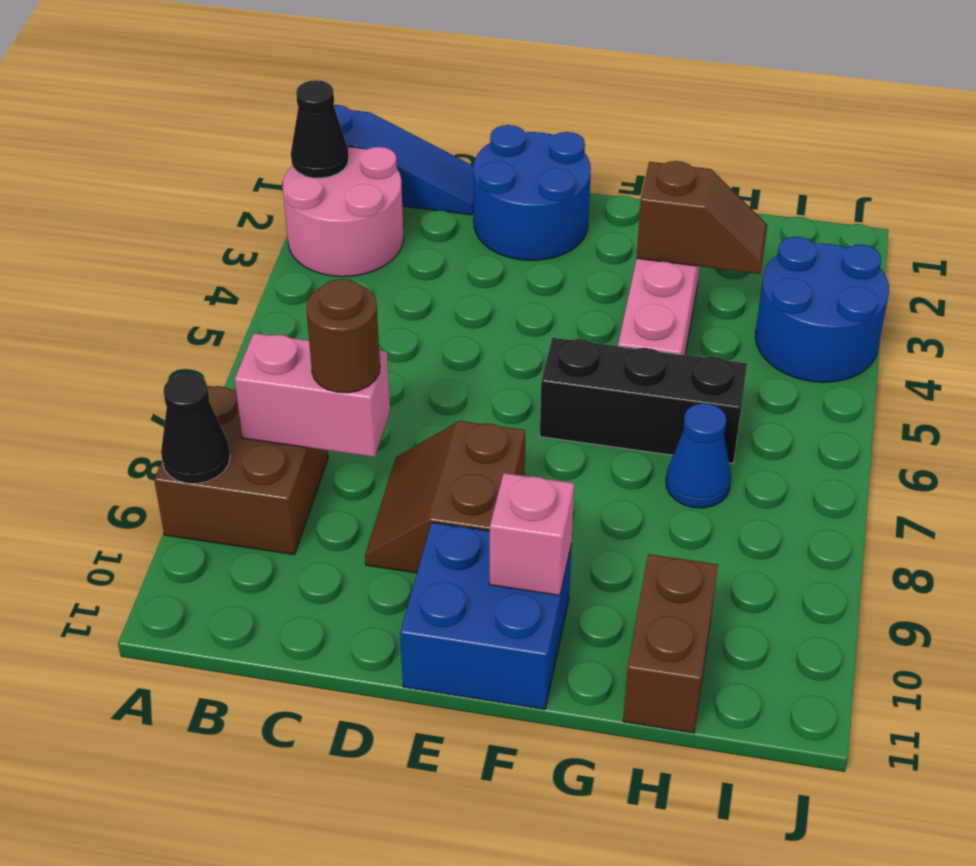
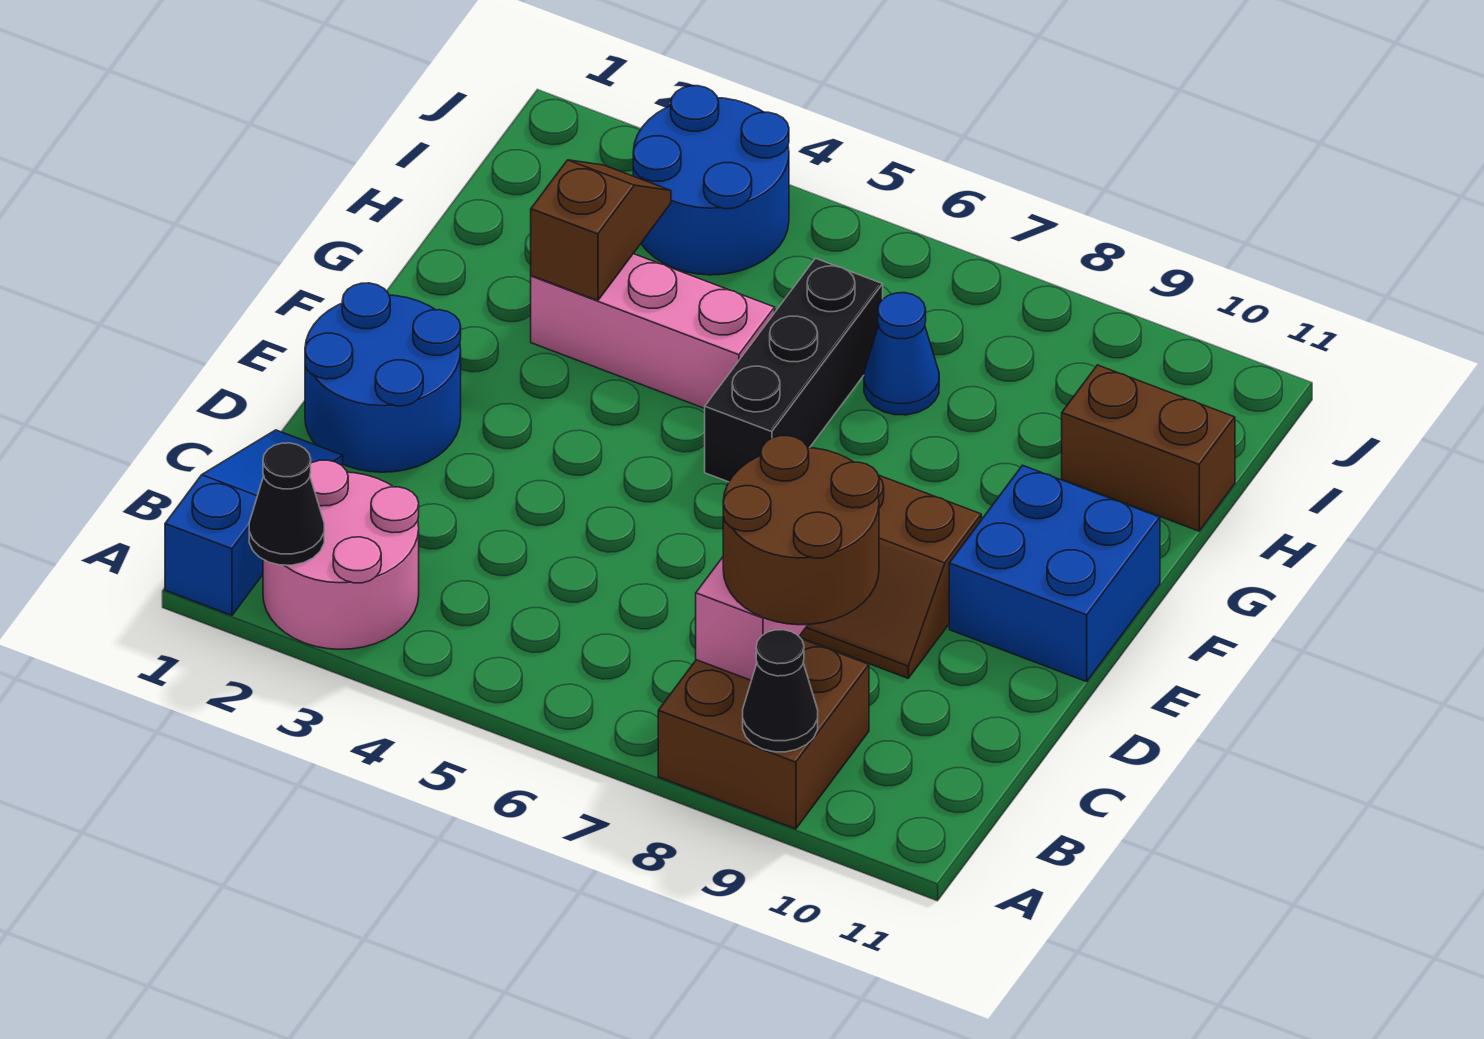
brown 1x1 round brick [306,279,380,393] -> brown 2x2 round brick [723,436,879,625]
pink 1x1 brick [490,473,574,595] -> none

